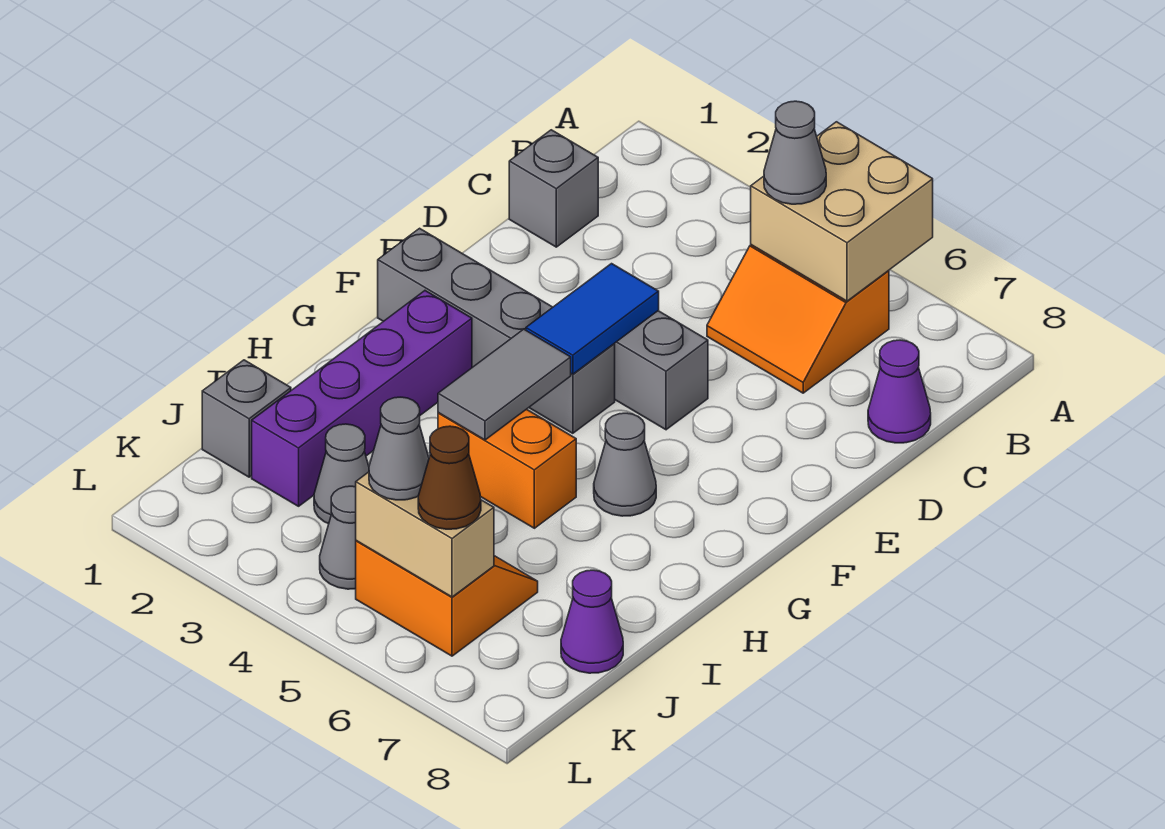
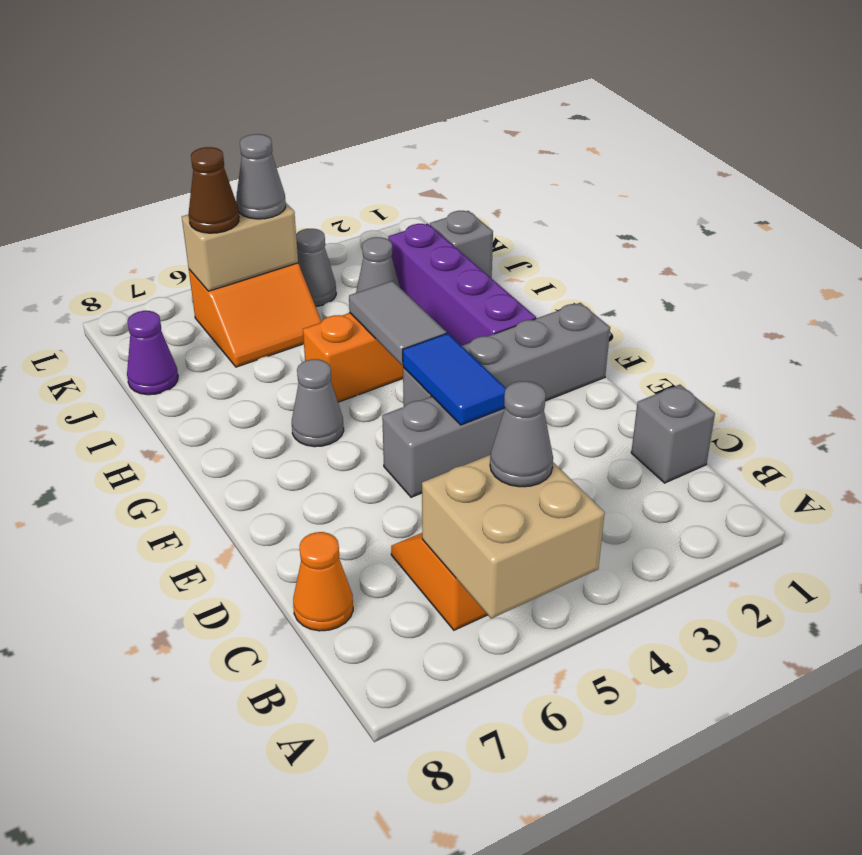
purple 1x1 cone [868,340,931,443] -> orange 1x1 cone [293,532,353,631]

